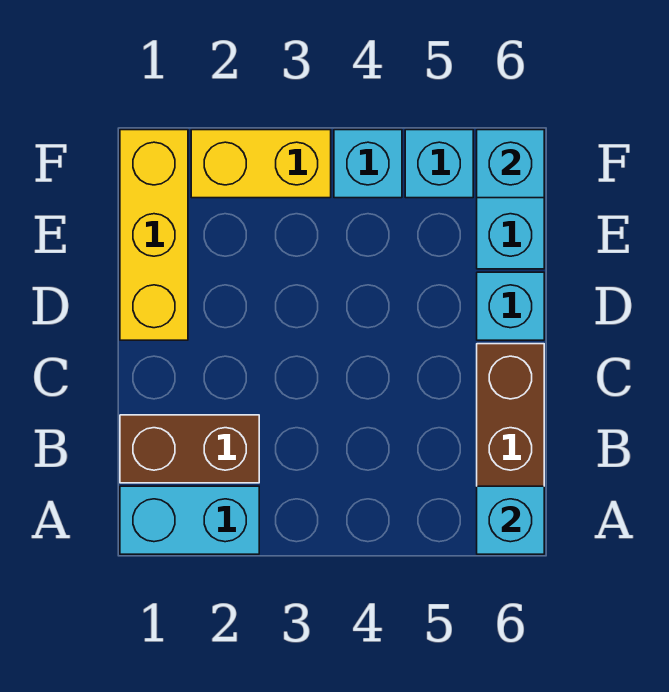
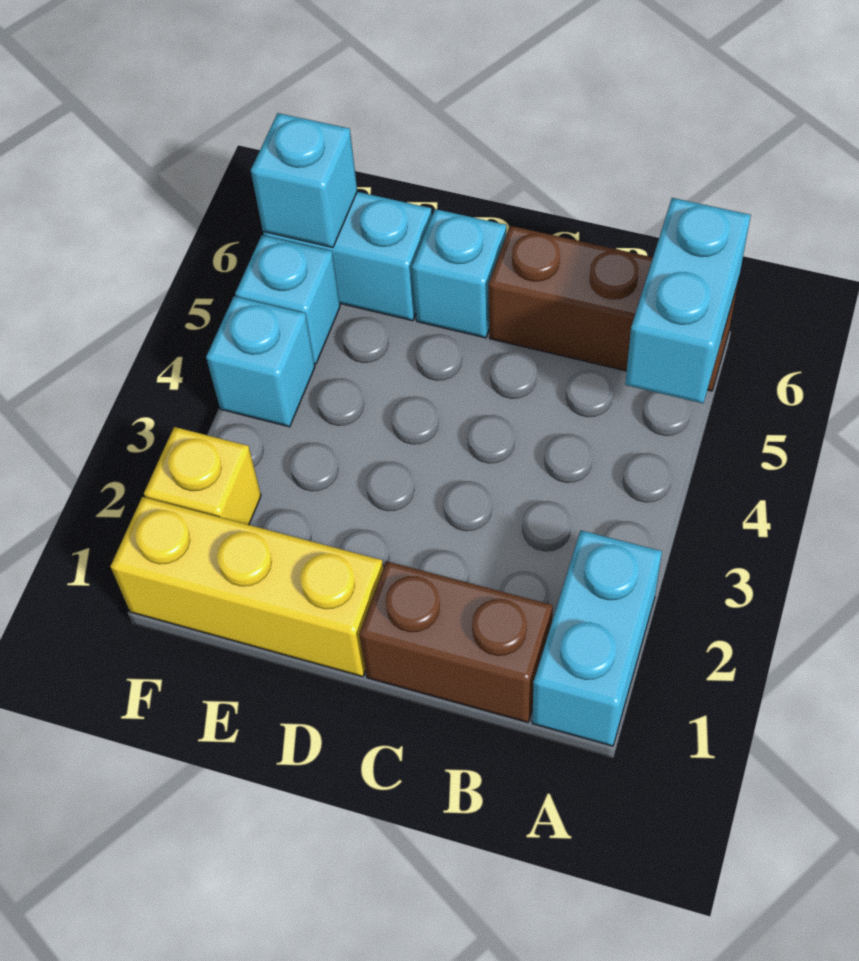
cyan 1x1 brick [477,486,544,554] -> cyan 1x2 brick [625,198,751,403]
brown 1x2 brick [120,415,259,483] -> brown 1x2 brick turned to [359,561,553,722]
yellow 1x2 brick [191,130,331,198] -> yellow 1x1 brick [144,427,261,525]

